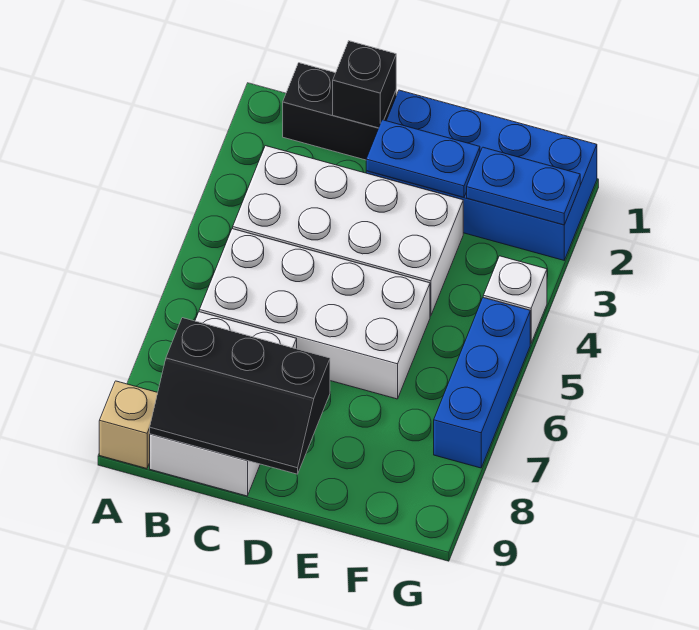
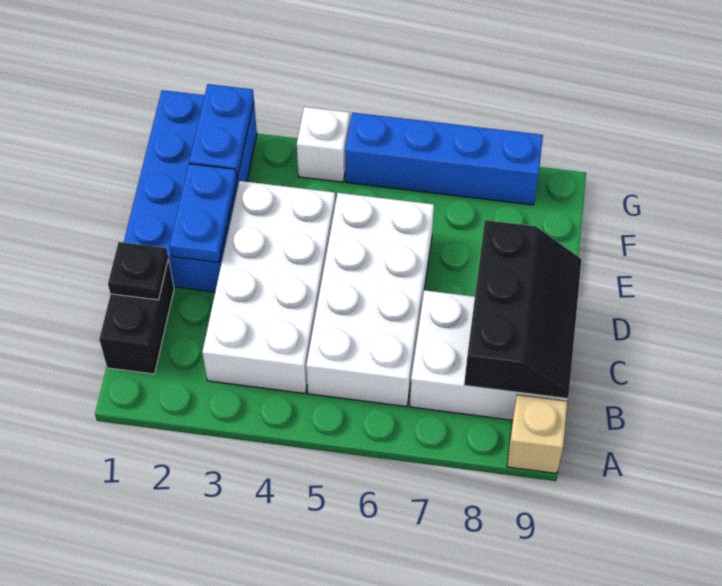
black 1x1 brick [333,41,396,128] -> black 1x1 plate [108,242,168,300]
blue 1x3 brick [434,298,530,468] -> blue 1x4 brick [345,112,543,205]

